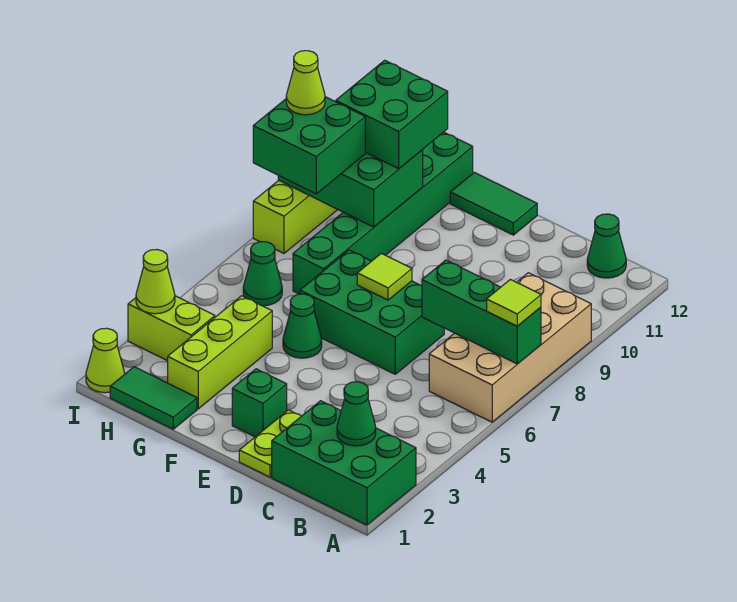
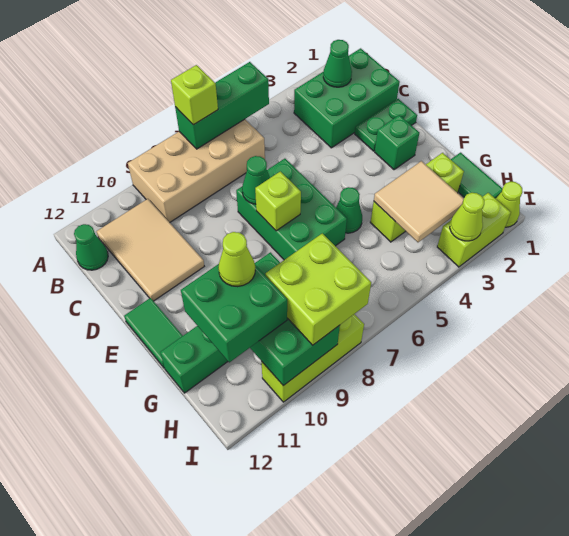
green 2x3 brick [272,401,416,525] -> green 2x3 brick turned to [294,48,400,148]
green 1x3 brick [422,260,541,364] -> green 1x3 brick turned to [175,62,269,149]
lime 1x1 tile [487,280,541,326] -> lime 1x1 brick [171,65,218,125]
none -> tan 2x3 tile [96,199,204,301]
lime 1x2 plate [239,410,301,477] -> green 1x2 plate [355,99,417,151]
lime 1x1 tile [357,253,412,300] -> lime 1x1 brick [255,171,301,231]
none -> tan 2x2 tile [374,161,464,242]
lime 1x2 brick [128,296,215,361] -> lime 1x2 brick turned to [437,193,511,267]
green 1x1 cone [243,242,282,306] -> green 1x1 cone moved to [242,156,270,204]
green 2x2 brick [253,97,365,194] -> lime 2x2 brick [265,233,371,345]
lime 1x1 cone [286,51,325,115] -> lime 1x1 cone moved to [218,232,255,287]

